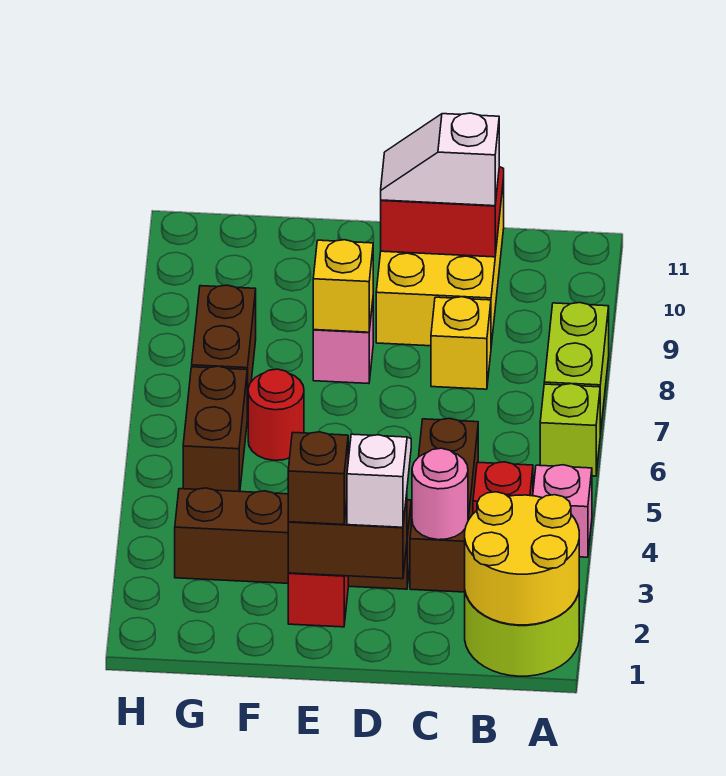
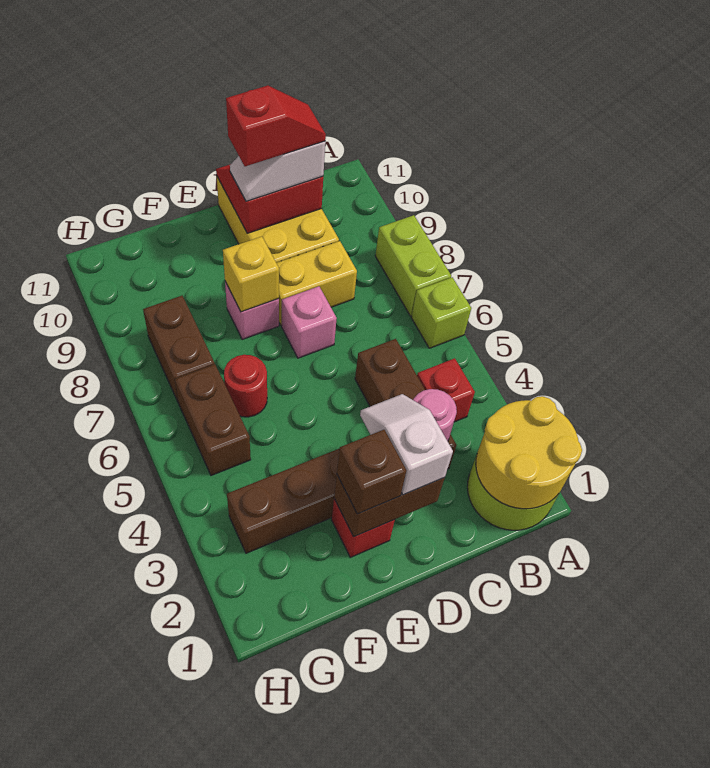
pink 1x1 brick [533,465,592,557] -> pink 1x1 brick moved to [282,286,337,358]
yellow 1x1 brick [431,297,491,389] -> yellow 1x2 brick [277,241,357,325]
none -> red 1x2 slope [226,85,326,166]

